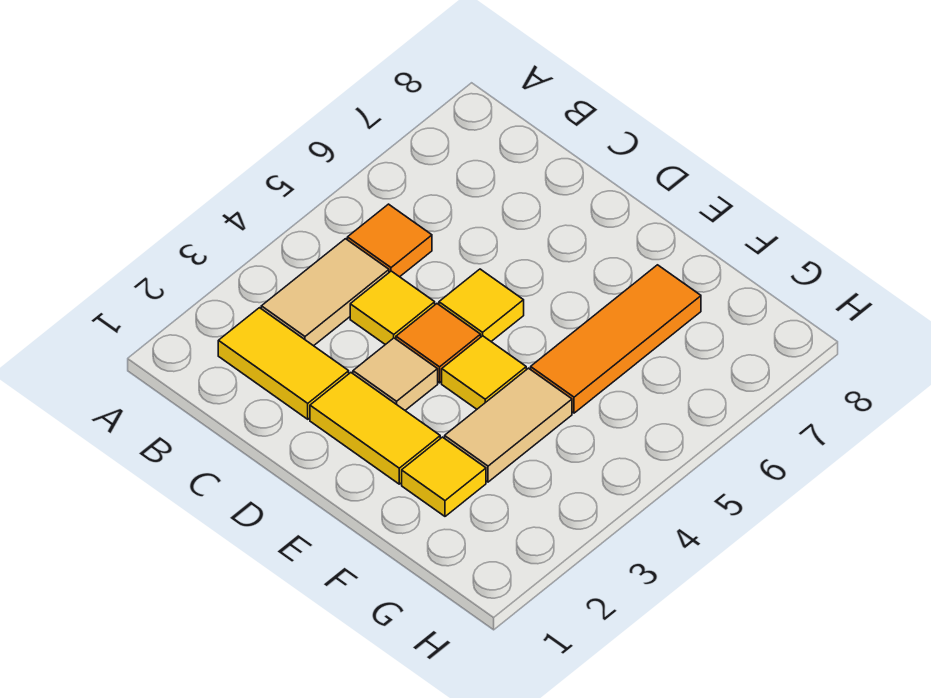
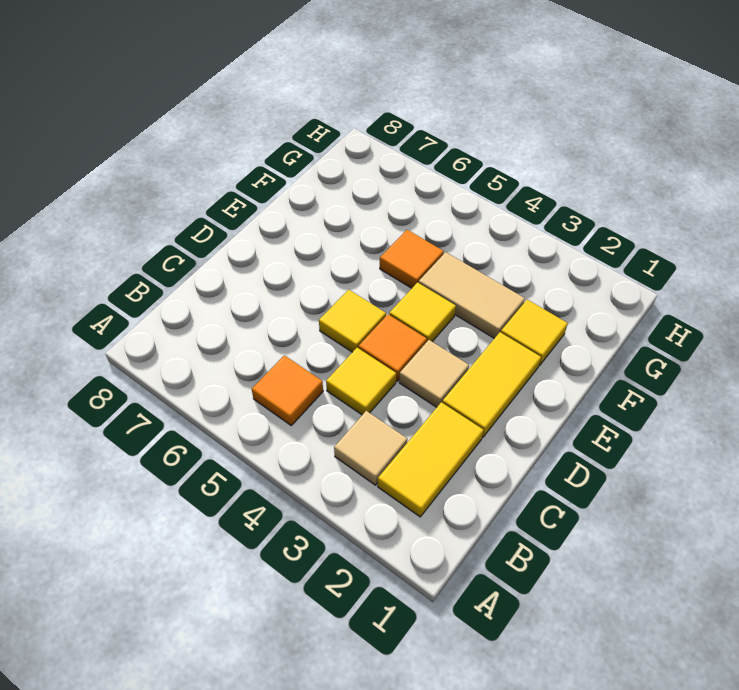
tan 1x2 tile [261,239,389,346] -> tan 1x1 tile [334,411,407,485]
orange 1x3 tile [531,265,701,413] -> orange 1x1 tile [380,230,444,288]

